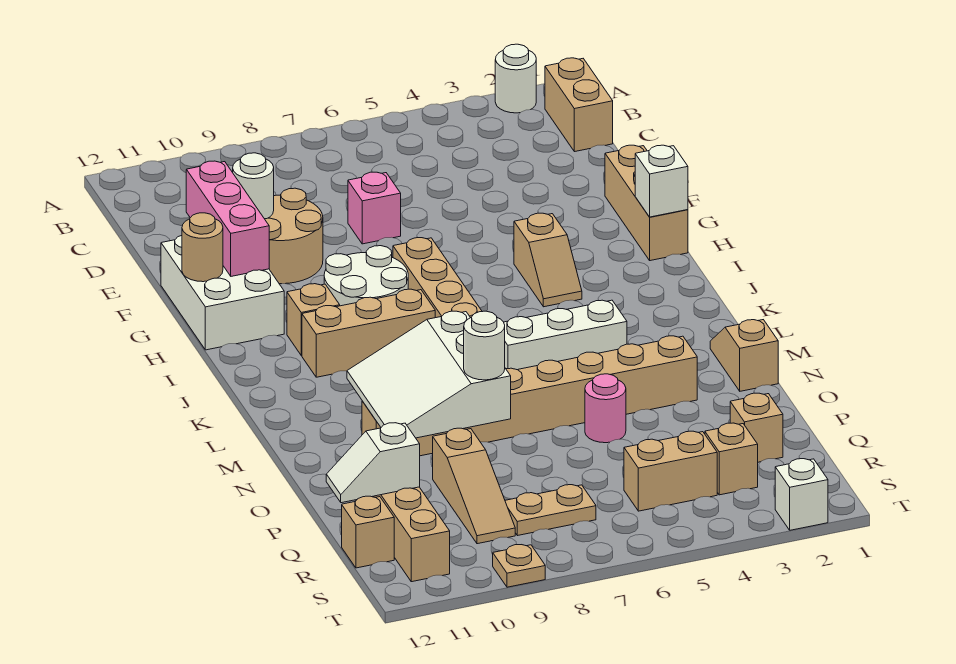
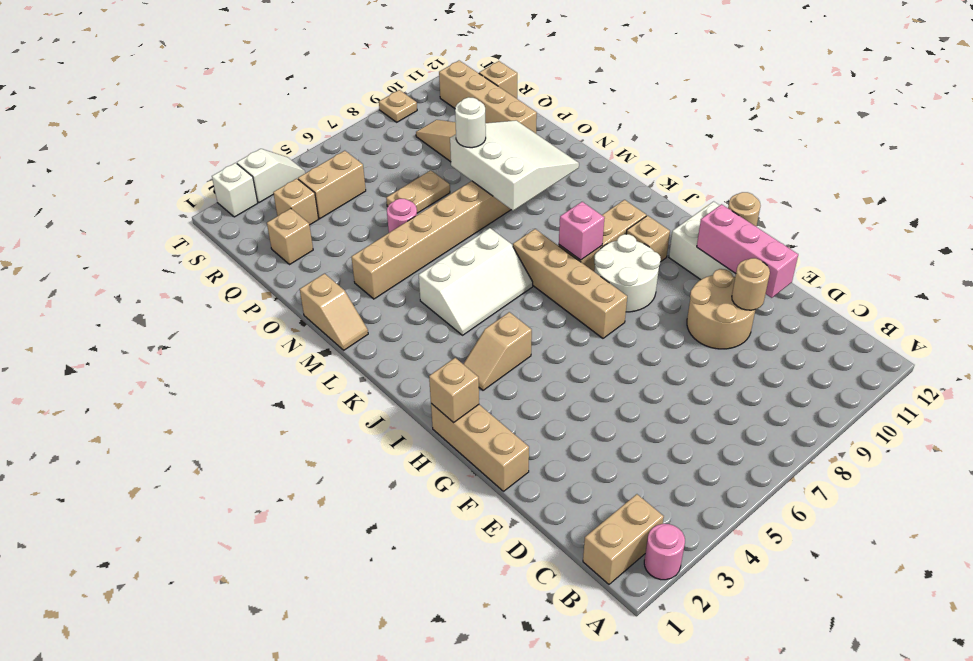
white 1x1 round brick [495,44,536,113] -> pink 1x1 round brick [644,524,685,580]
tan 1x2 brick [545,58,613,152] -> tan 1x2 brick turned to [583,494,664,584]
pink 1x1 brick [348,172,401,244] -> pink 1x1 brick moved to [559,202,604,260]
white 1x1 round brick [233,153,274,219] -> tan 1x1 round brick [732,258,770,310]
white 1x1 brick [635,145,688,217] -> tan 1x1 brick [429,358,479,423]
tan 1x2 slope [514,213,582,307] -> tan 1x2 slope turned to [464,312,532,390]
white 1x2 slope [326,423,420,503] -> white 1x2 slope moved to [237,149,305,203]
tan 1x2 plate [505,485,596,536] -> tan 1x2 plate moved to [386,170,450,213]

